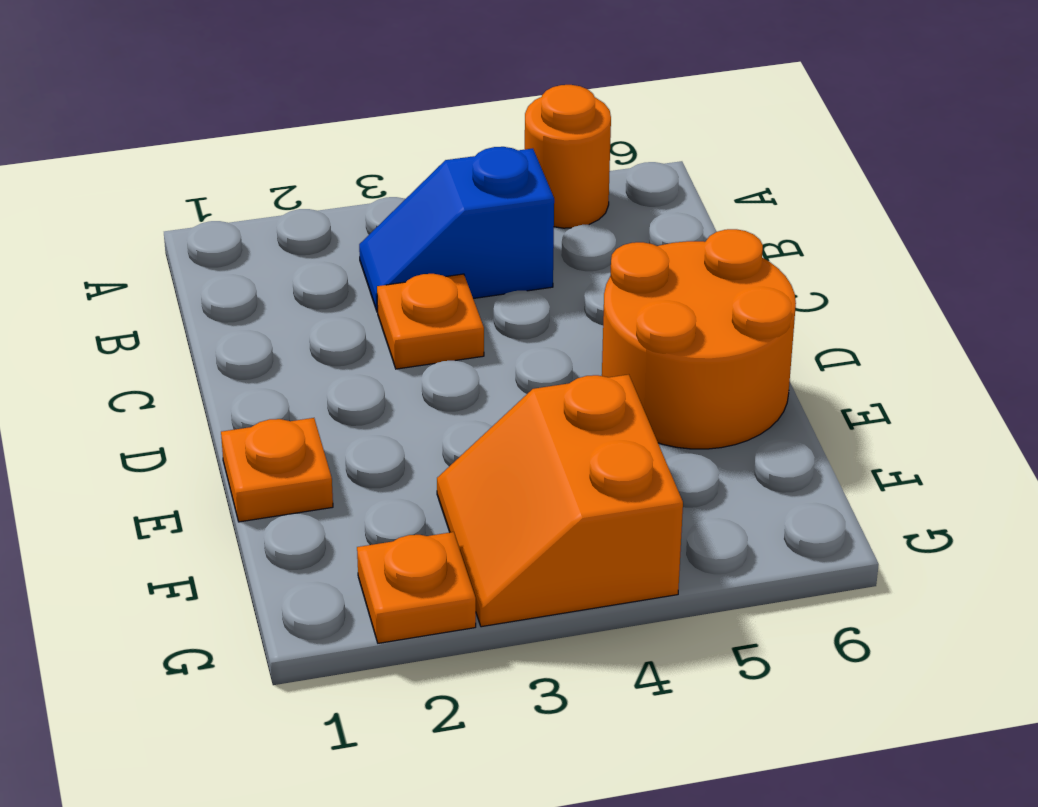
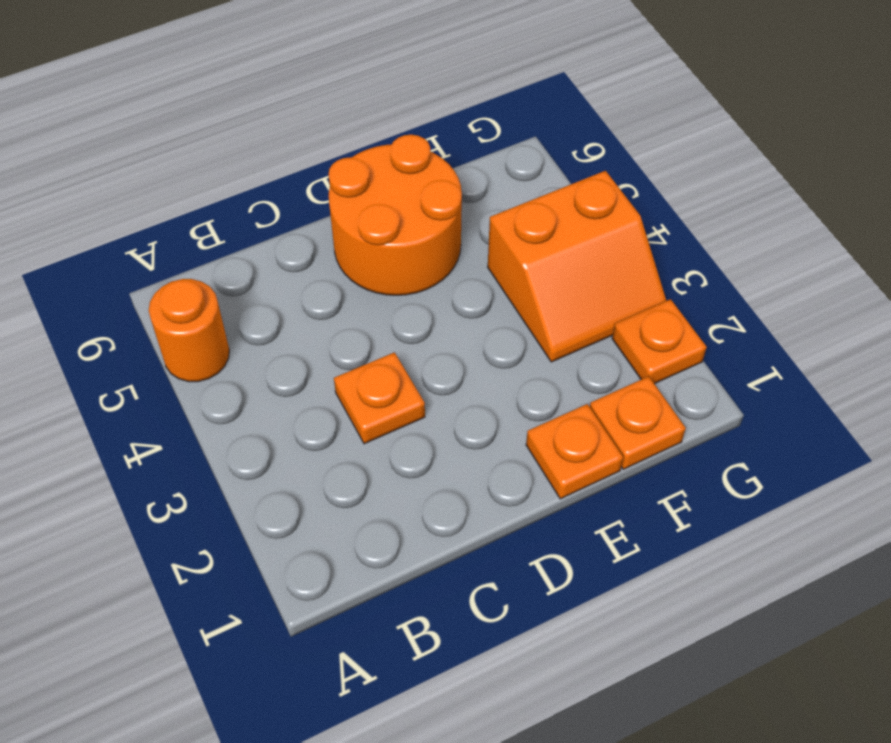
blue 1x2 slope [359,147,554,312] -> none
none -> orange 1x1 plate [590,376,686,469]

